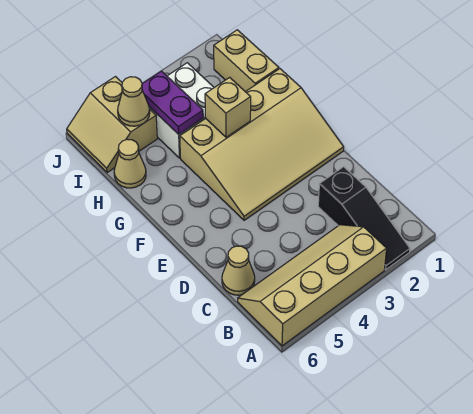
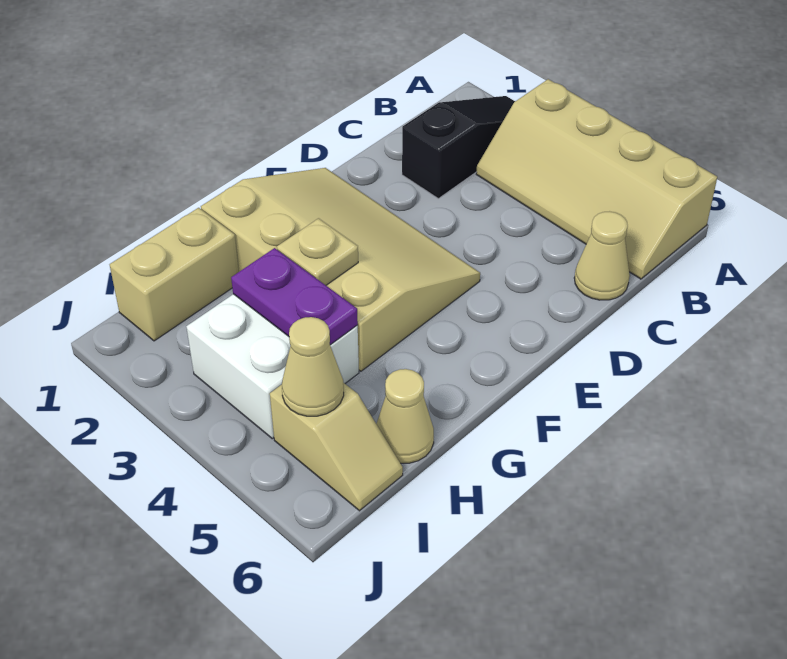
tan 1x1 brick [205,77,251,137] -> tan 1x1 plate [277,218,358,285]
purple 1x2 plate [142,71,203,134] -> purple 1x2 plate turned to [231,248,358,345]
tan 2x2 slope [67,77,157,173] -> tan 1x2 slope [270,383,403,511]

